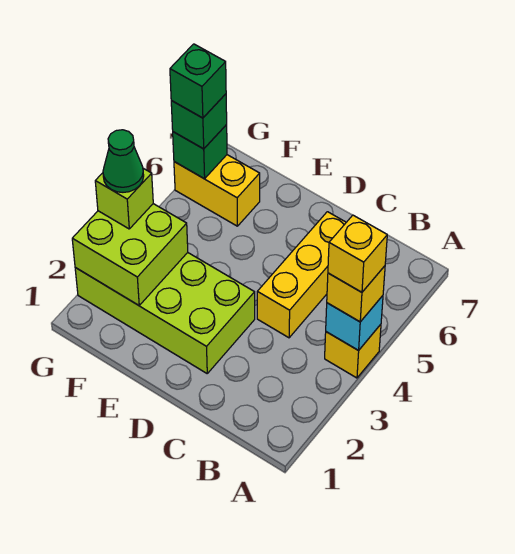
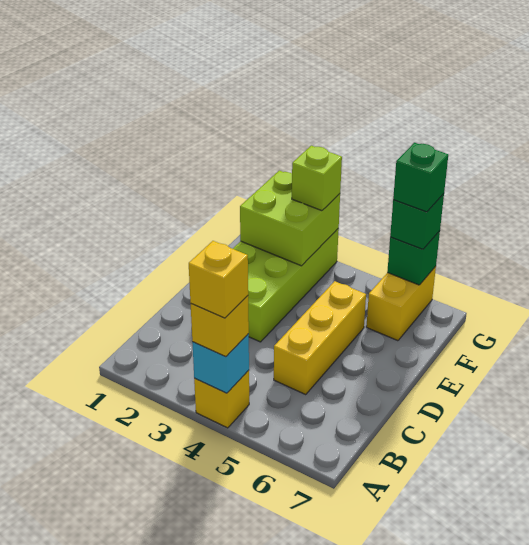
yellow 1x3 brick [257,212,346,338] -> yellow 1x3 brick turned to [274,281,366,394]
green 1x1 cone [103,130,144,192] -> none

